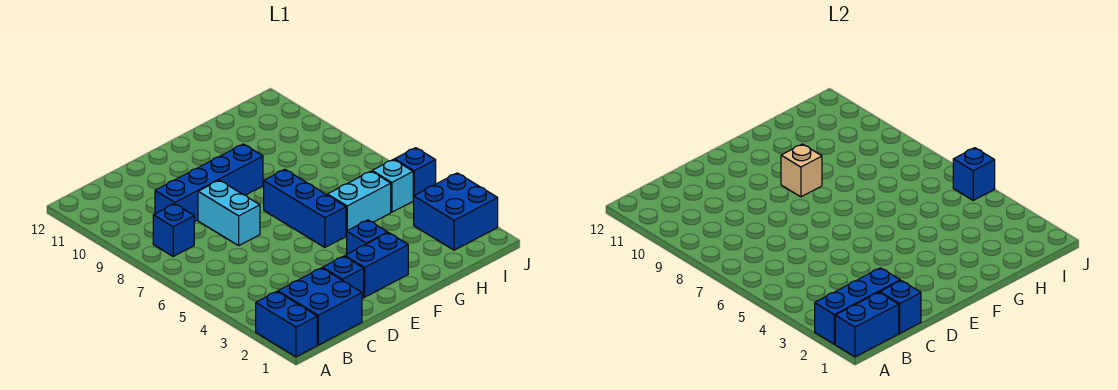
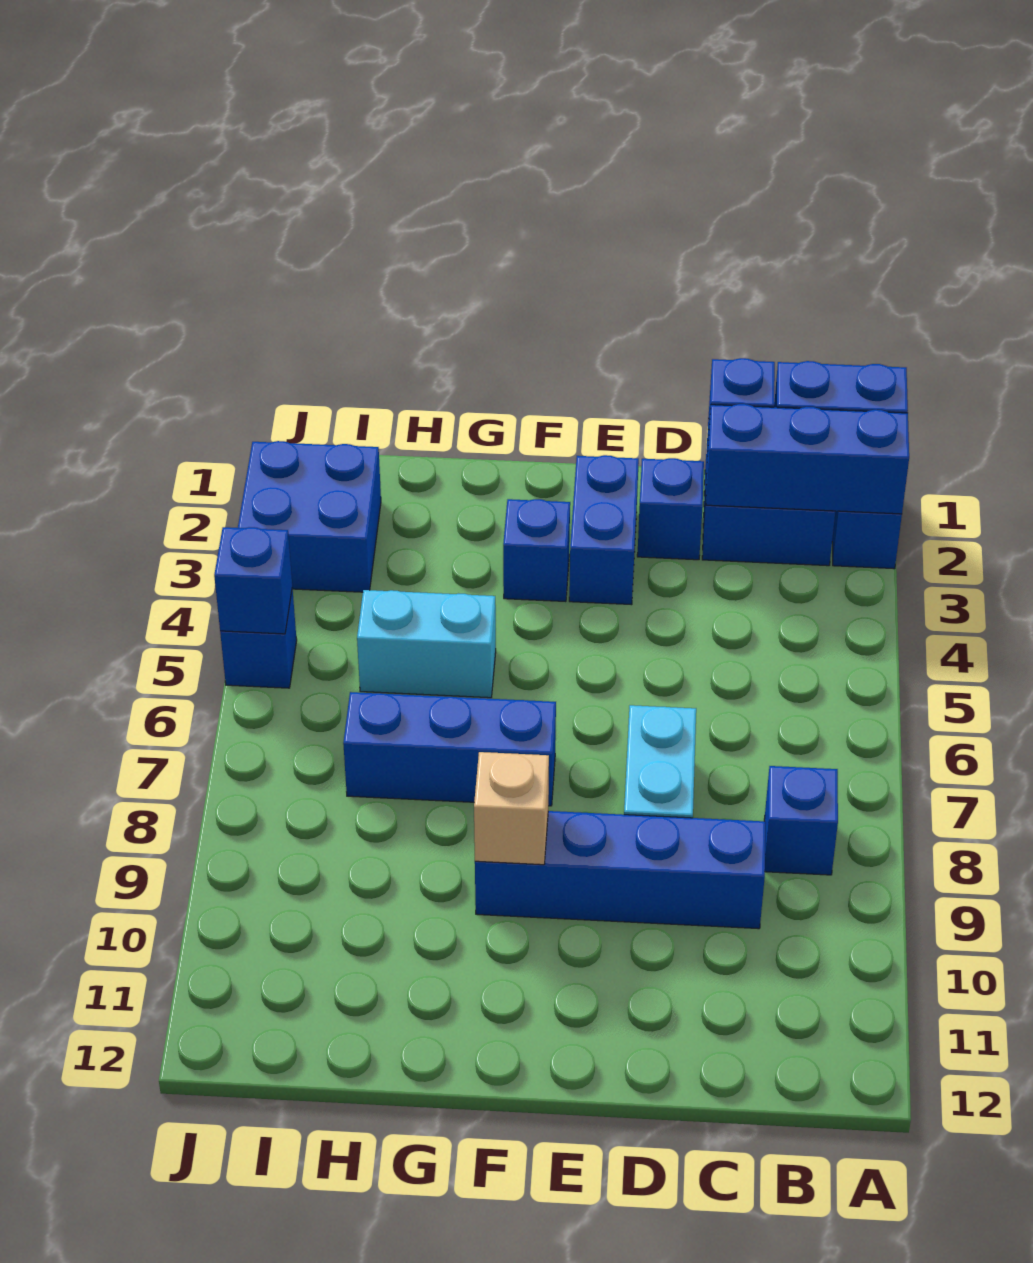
blue 1x2 brick [345,233,408,297] -> blue 1x2 brick turned to [569,455,639,605]
blue 1x3 brick [264,169,346,247] -> blue 1x3 brick turned to [343,692,556,806]
cyan 1x1 brick [372,159,413,212] -> none

